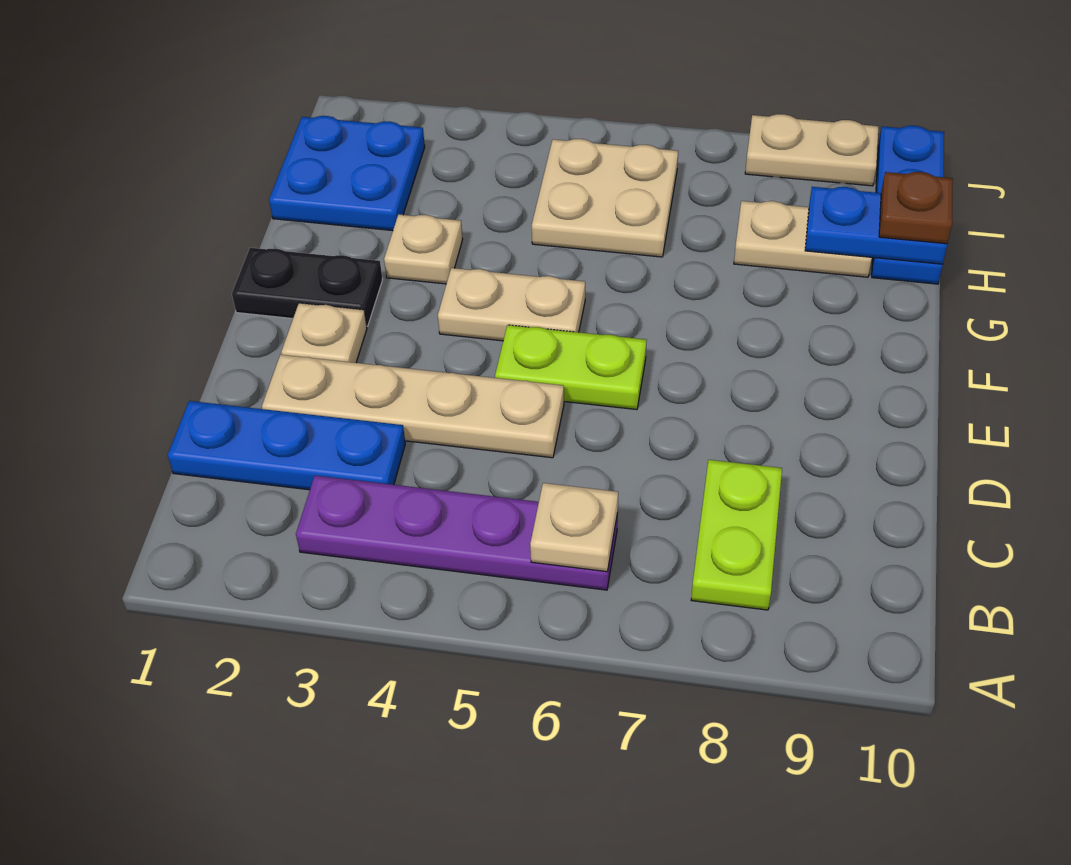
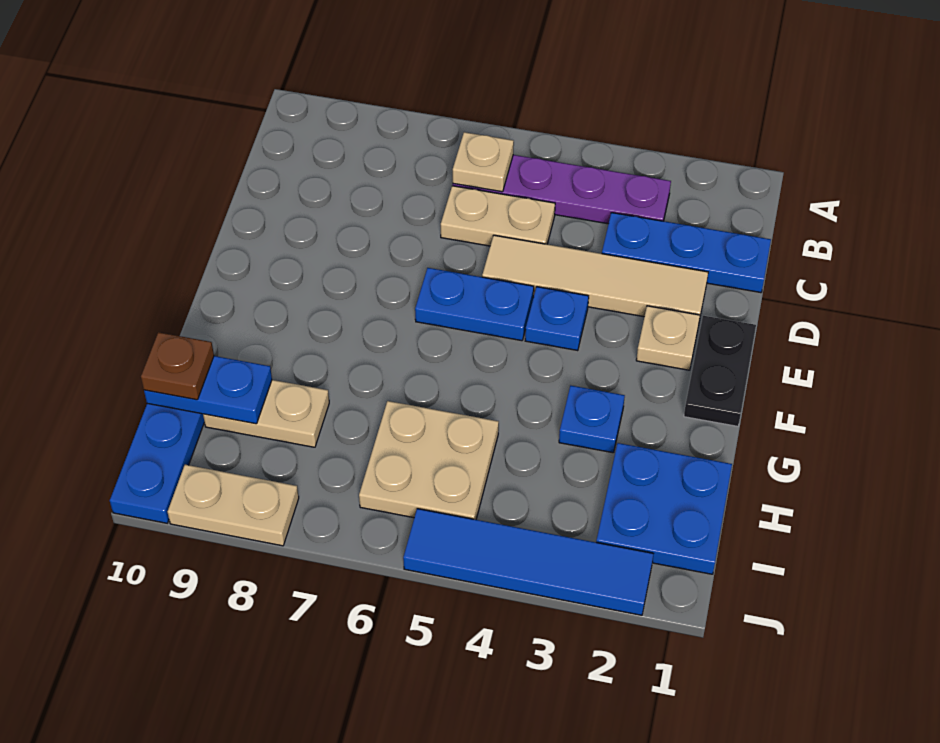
lime 1x2 plate [691,460,782,610] -> none
tan 1x4 plate [262,355,564,458] -> tan 1x4 tile [482,235,708,320]
none -> blue 1x1 plate [525,287,589,351]
lime 1x2 plate [495,325,647,410] -> blue 1x2 plate [415,268,534,341]
black 1x2 plate [232,248,383,326] -> black 1x2 plate turned to [684,316,756,426]
tan 1x2 plate [438,268,585,341] -> tan 1x2 plate moved to [441,186,555,246]
tan 1x1 plate [384,214,463,284] -> blue 1x1 plate [559,386,625,453]
none -> blue 1x4 tile [403,509,653,615]

